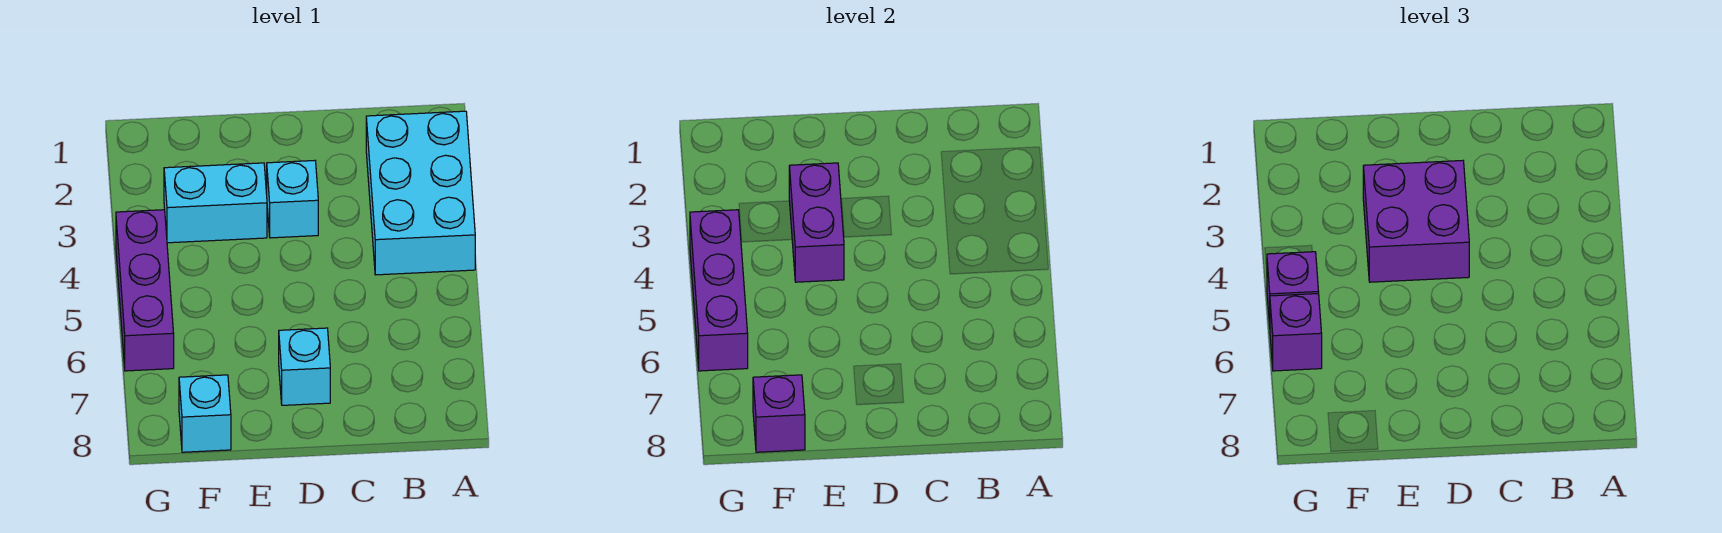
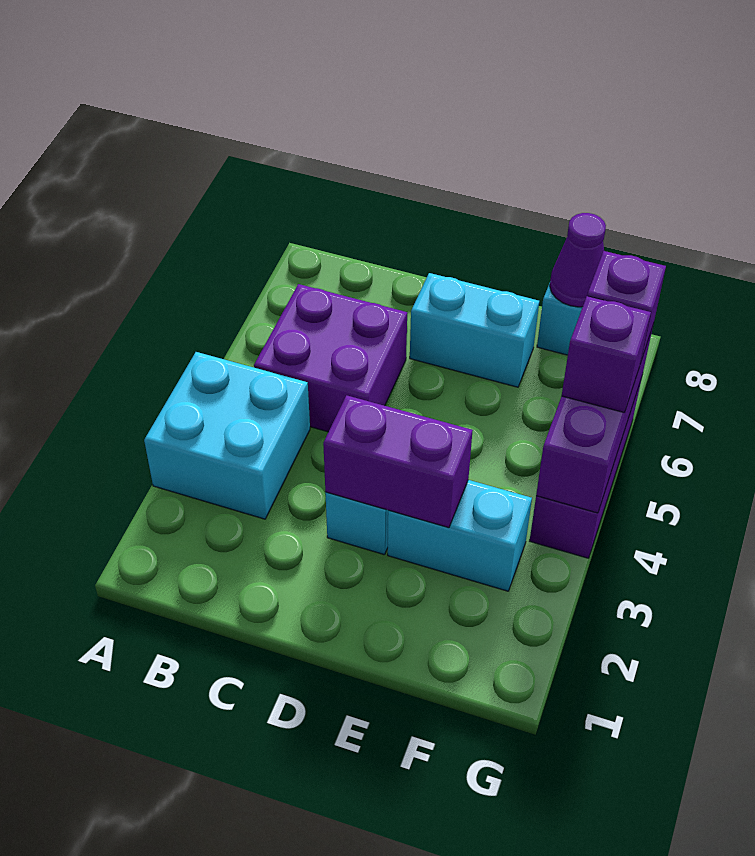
cyan 2x3 brick [366,111,475,275] -> cyan 2x2 brick [144,352,310,519]
purple 2x2 brick [1363,161,1469,282] -> purple 2x2 brick moved to [254,284,407,432]
cyan 1x1 brick [279,328,330,405] -> cyan 1x2 brick [410,273,539,387]
purple 1x2 brick [789,163,844,282] -> purple 1x2 brick turned to [323,395,473,528]
purple 1x1 brick [753,375,805,452] -> purple 1x1 cone [550,213,606,307]

